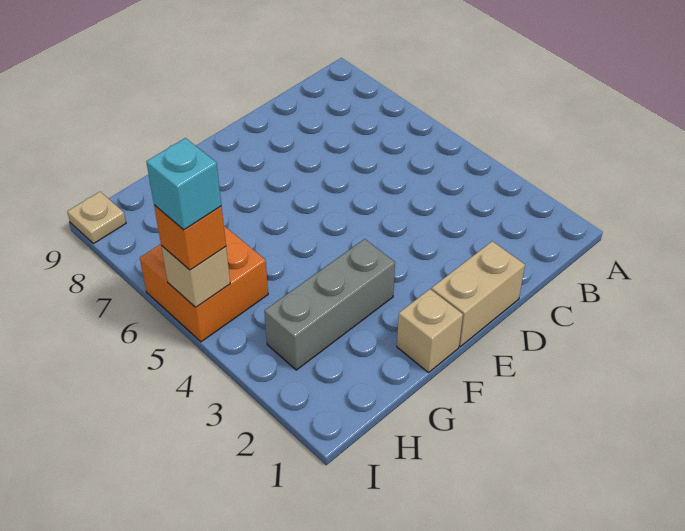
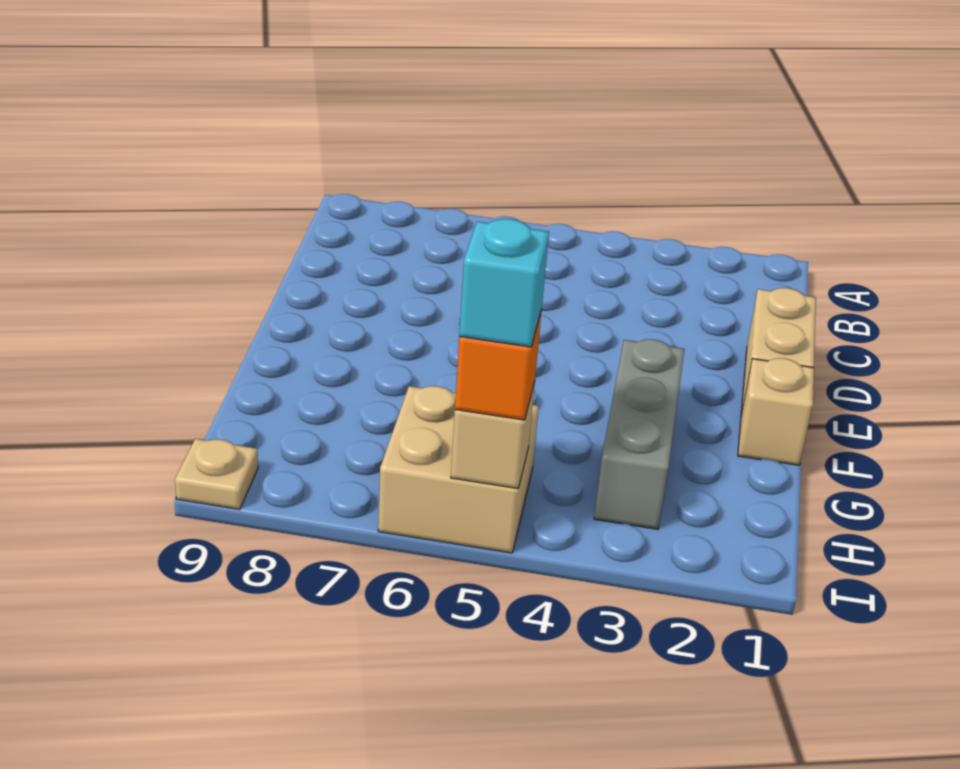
orange 2x2 brick [140,226,268,342] -> tan 2x2 brick [378,386,539,553]

